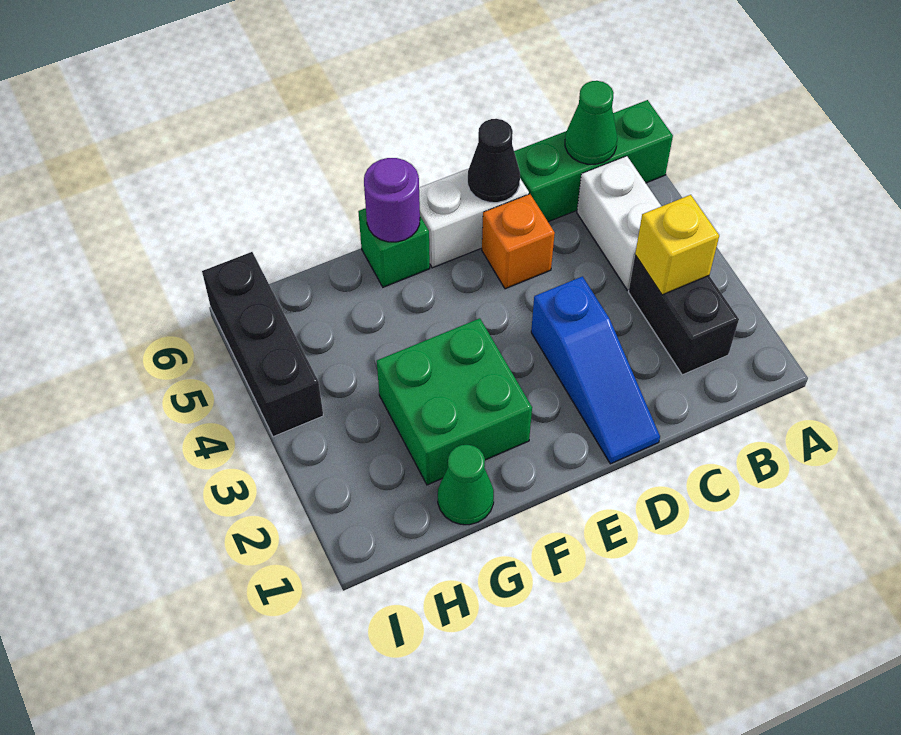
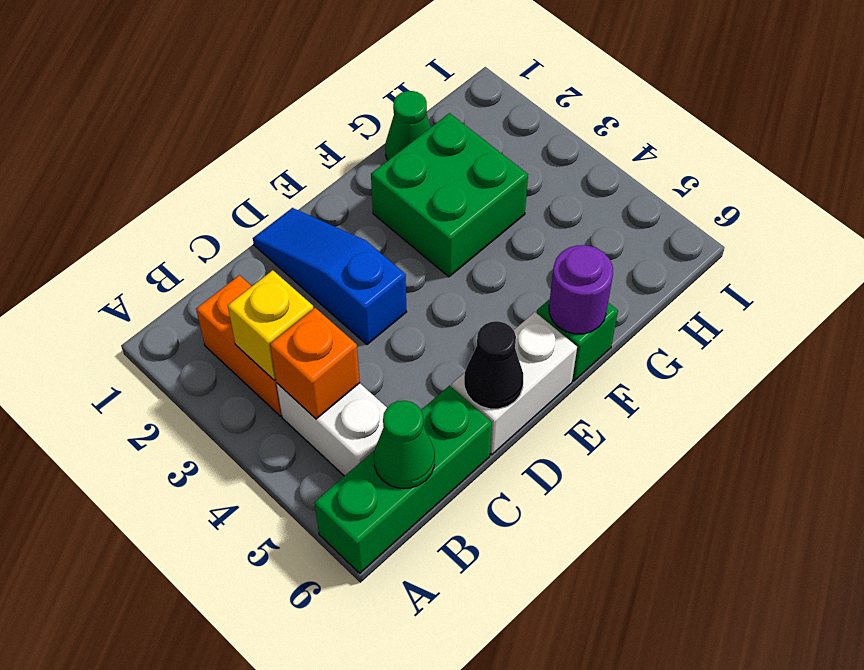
black 1x2 brick [629,255,739,375] -> orange 1x2 brick [196,275,282,416]
orange 1x1 brick [482,194,555,289] -> orange 1x1 brick moved to [270,308,360,419]
black 1x3 brick [202,252,323,437] -> none

